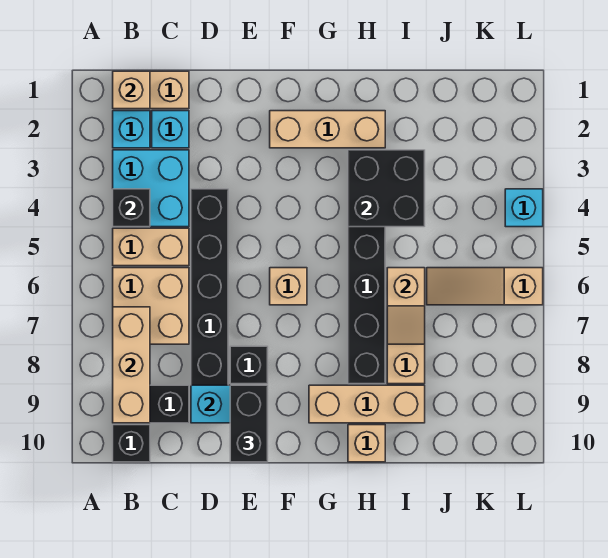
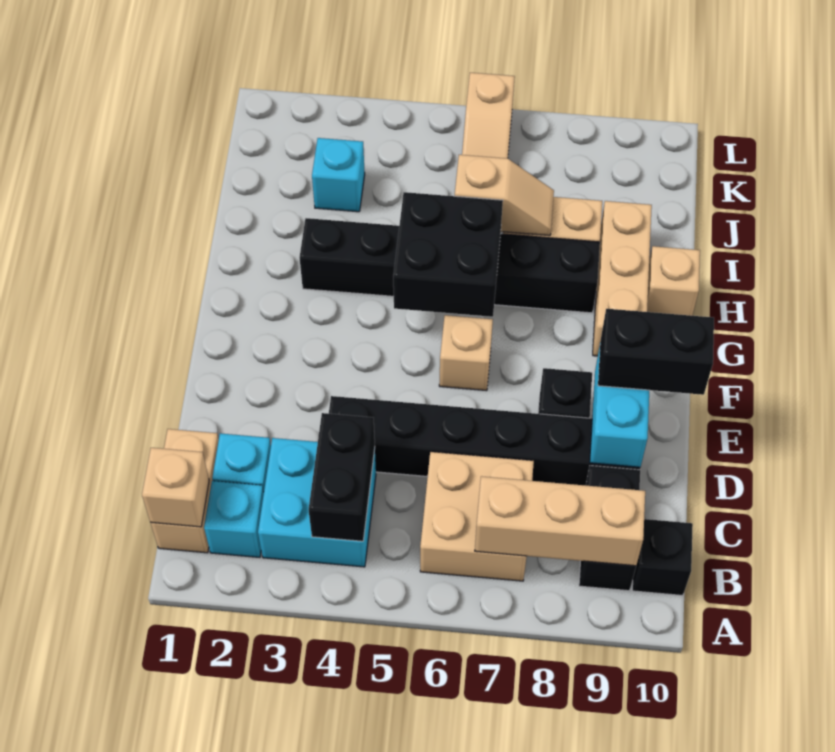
black 1x1 brick [113,189,150,227] -> black 1x2 brick [309,413,375,541]
tan 1x2 brick [113,228,189,266] -> none
tan 1x3 brick [270,111,385,148] -> none
black 2x2 brick [348,150,425,227] -> black 2x2 brick moved to [393,192,503,317]
cyan 1x1 brick [505,189,543,227] -> cyan 1x1 brick moved to [312,138,365,212]

